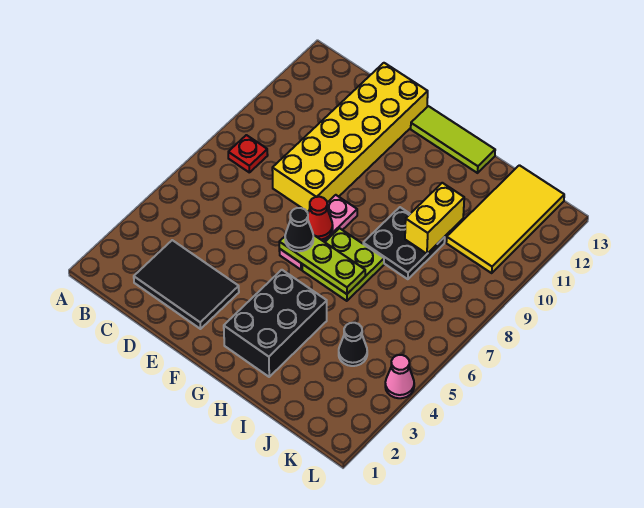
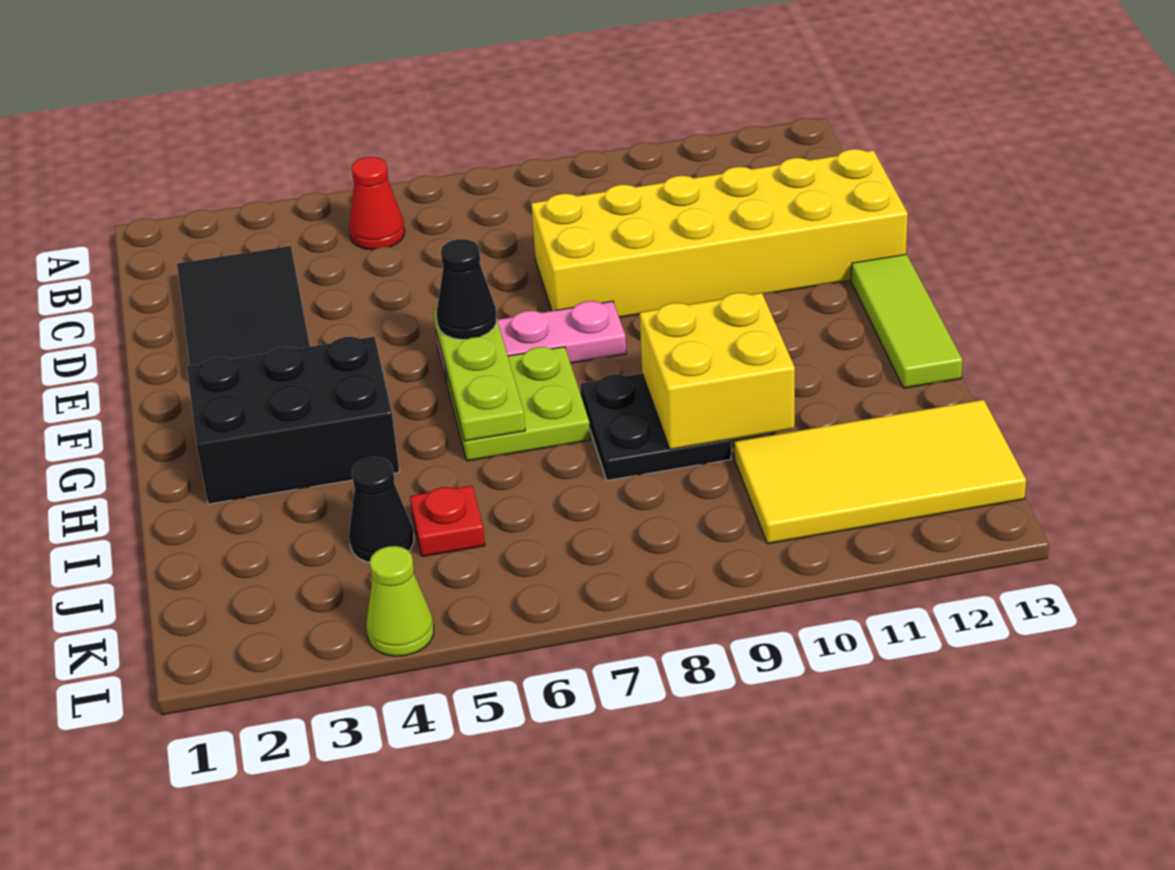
red 1x1 plate [228,135,268,172] -> red 1x1 plate moved to [410,486,485,557]
red 1x1 cone [308,197,333,240] -> red 1x1 cone moved to [349,157,405,250]
yellow 1x2 brick [405,183,464,254] -> yellow 2x2 brick [640,293,795,450]
pink 1x1 cone [385,355,414,398] -> lime 1x1 cone [366,546,434,656]

